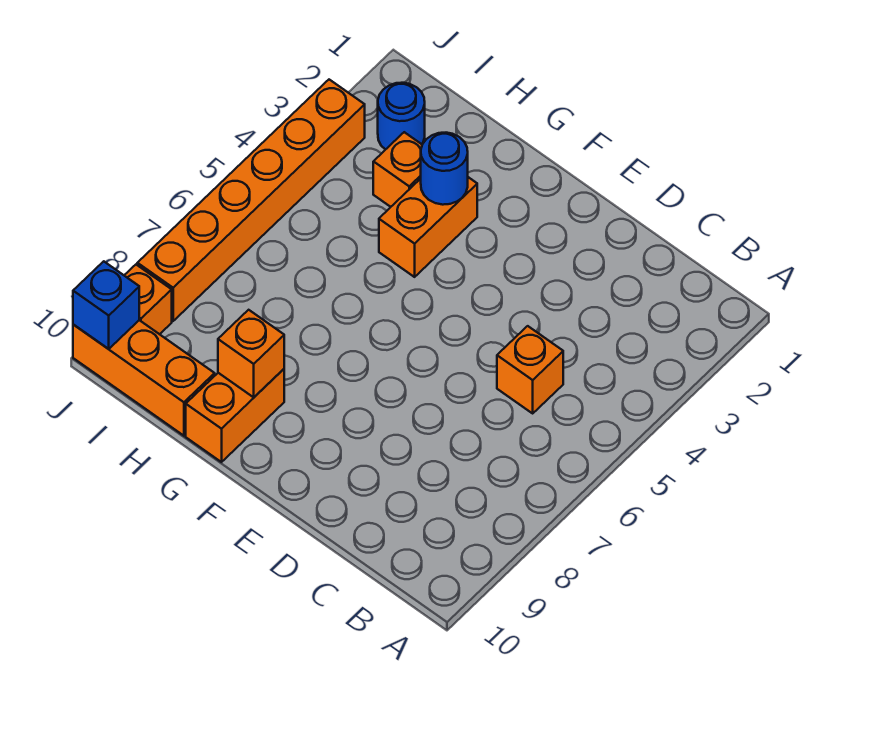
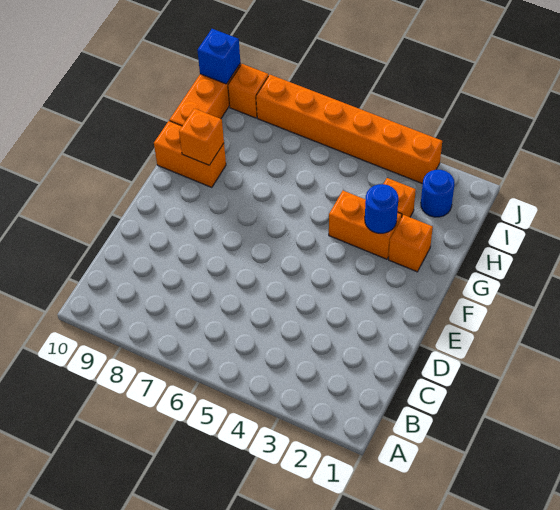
orange 1x1 brick [497,326,563,413] -> orange 1x1 brick moved to [389,215,433,272]

